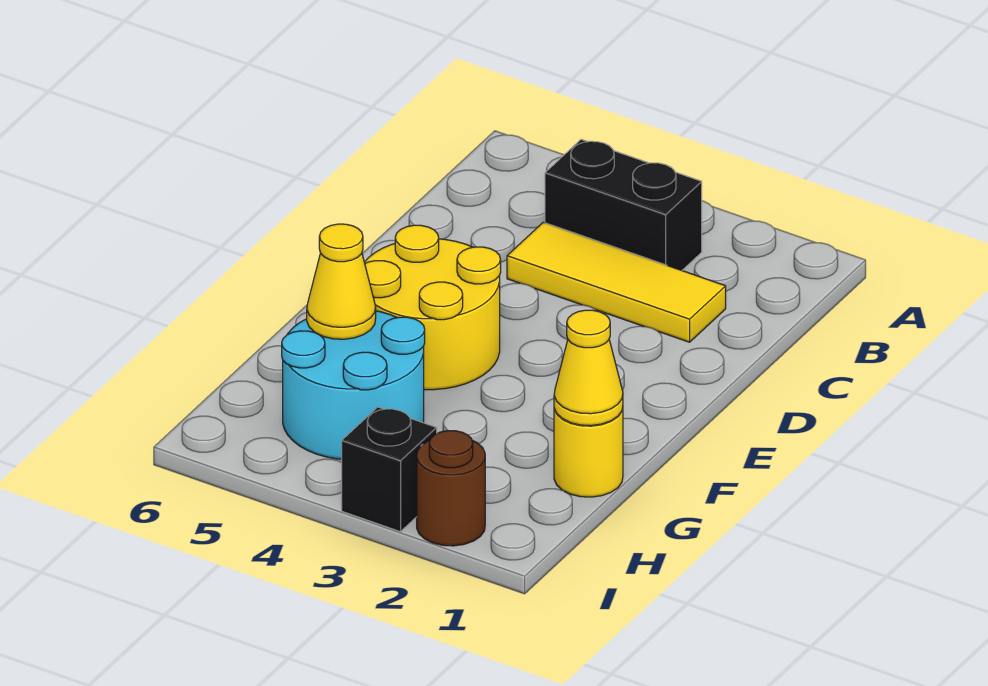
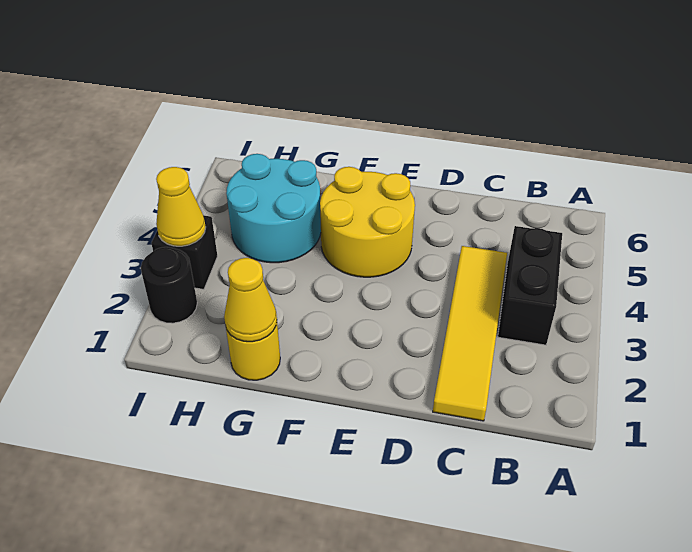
yellow 1x3 tile [507,222,726,342] -> yellow 1x4 tile [433,246,507,421]
yellow 1x1 cone [307,224,376,339] -> yellow 1x1 cone moved to [156,167,206,246]
brown 1x1 round brick [417,431,485,546] -> black 1x1 round brick [141,247,197,323]

